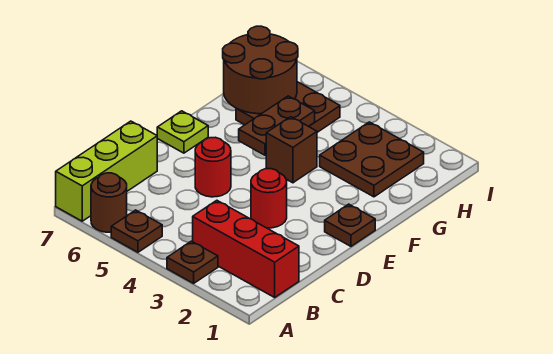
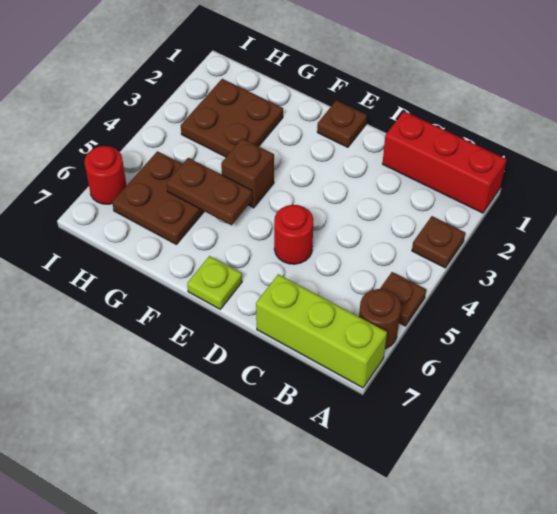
red 1x3 brick [193,200,299,297] -> red 1x3 brick turned to [382,111,507,213]
red 1x1 round brick [251,169,287,228] -> red 1x1 round brick moved to [84,146,126,204]
brown 2x2 round brick [223,26,298,114] -> none

